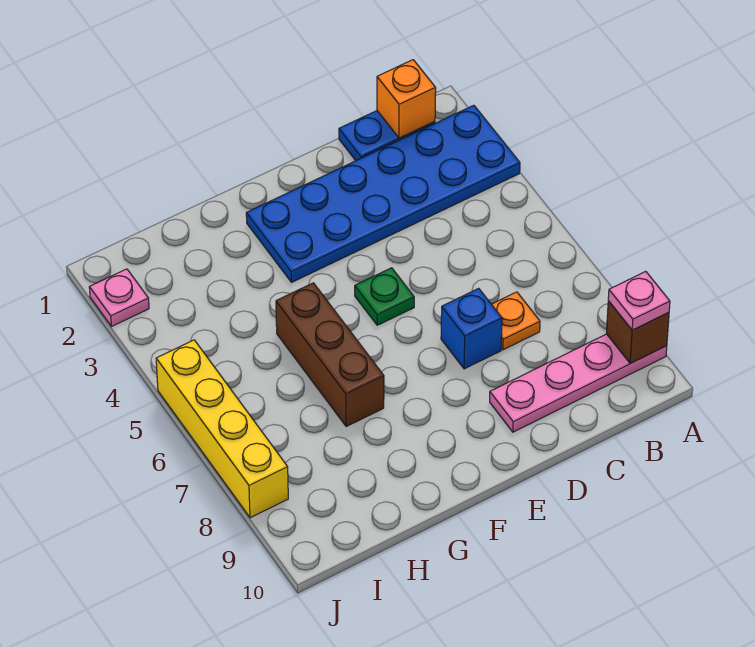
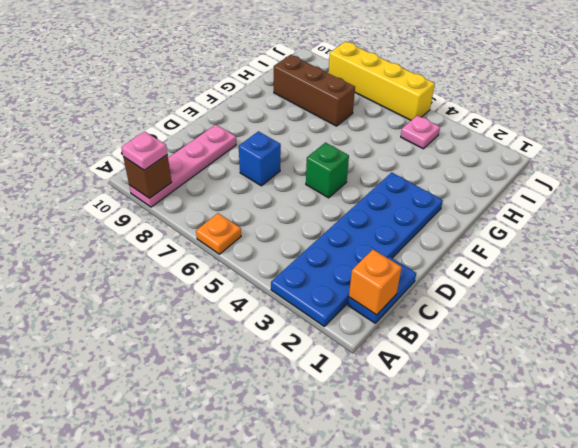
orange 1x1 plate [492,292,540,350] -> orange 1x1 plate moved to [196,213,241,254]
green 1x1 plate [355,268,414,325] -> green 1x1 brick [306,143,349,198]
brown 1x3 brick [276,283,384,426] -> brown 1x3 brick moved to [274,55,355,126]
pink 1x1 plate [89,269,149,327] -> pink 1x1 plate moved to [401,115,440,149]

